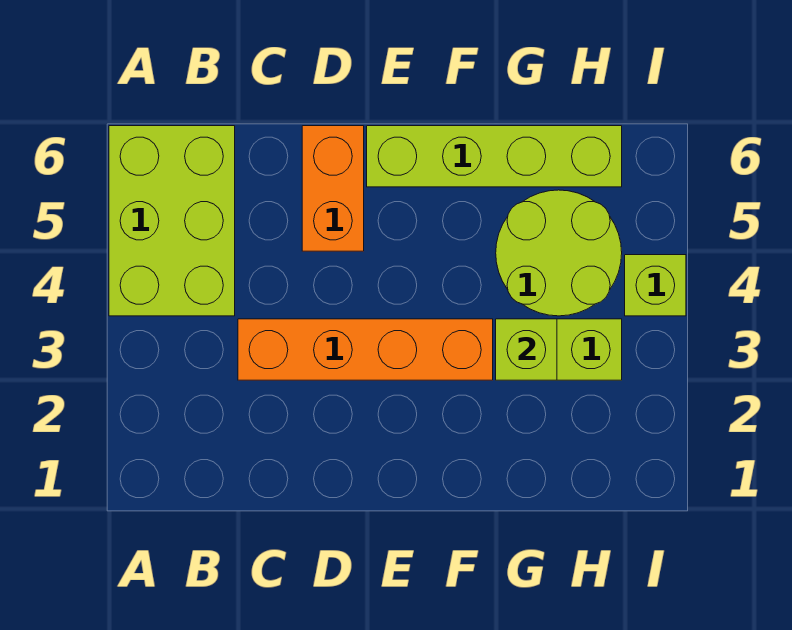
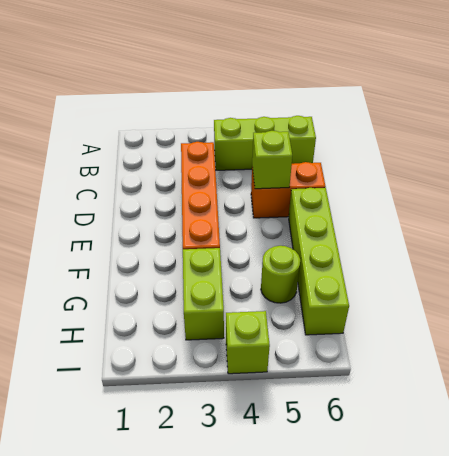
lime 2x3 brick [109,126,235,316] -> lime 1x3 brick [214,116,316,170]
lime 1x1 brick [496,319,557,380] -> lime 1x1 brick moved to [252,131,292,189]
lime 2x2 round brick [496,190,622,316] -> lime 1x1 round brick [261,246,300,303]

